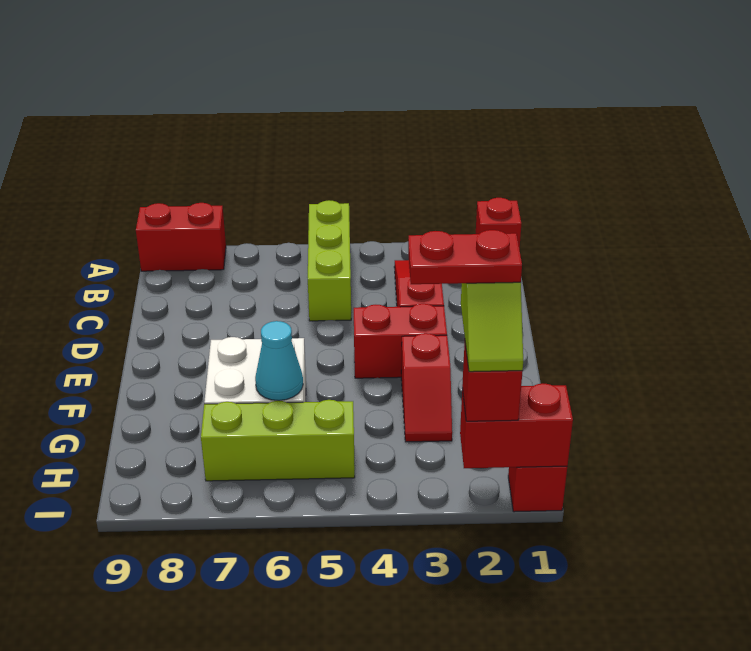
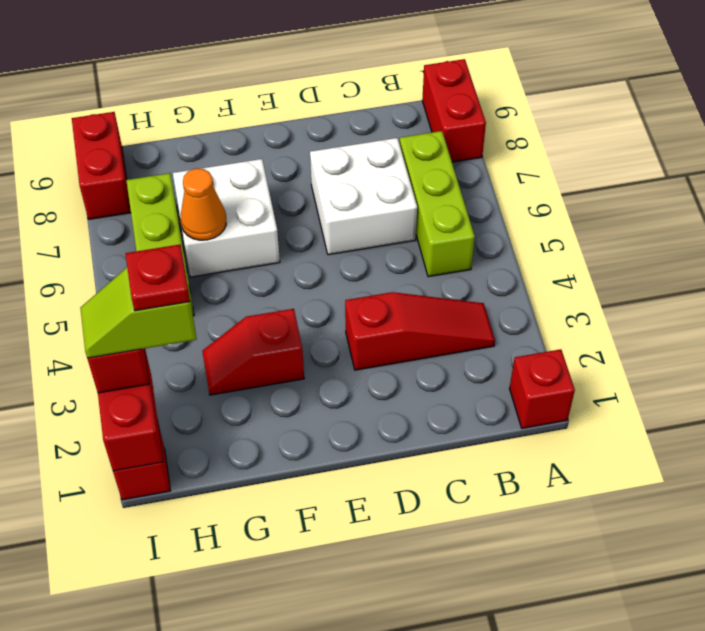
lime 1x3 brick [308,200,351,321] -> lime 1x3 brick turned to [400,131,475,277]
none -> white 2x2 brick [310,138,417,255]
red 1x2 brick [354,304,447,378] -> red 1x2 brick moved to [72,112,131,219]
cyan 1x1 cone [255,321,303,401] -> orange 1x1 cone [180,168,226,240]
red 1x2 plate [408,230,522,284] -> red 1x1 plate [126,245,190,311]

